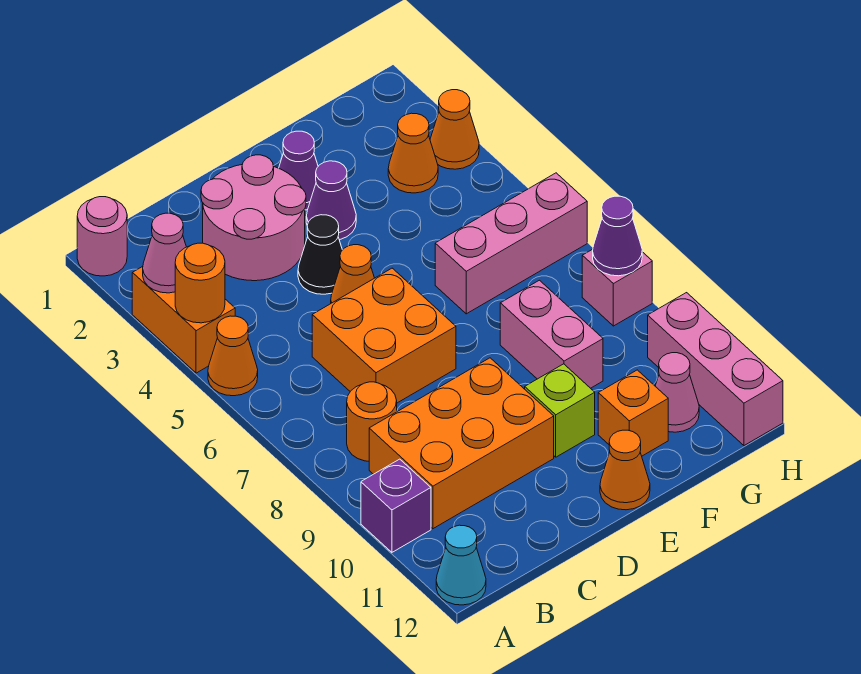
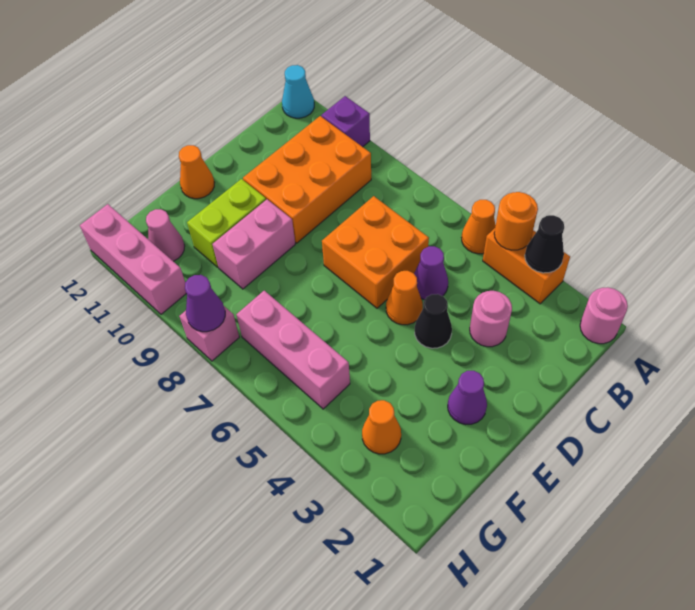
pink 1x1 cone [143,213,186,293] -> black 1x1 cone [525,215,564,273]
orange 1x1 round brick [347,382,397,461] -> none
pink 2x2 round brick [201,155,306,281] -> pink 1x1 round brick [470,291,512,347]
purple 1x1 cone [306,161,356,240] -> purple 1x1 cone moved to [414,246,448,300]
lime 1x1 brick [525,364,595,457] -> lime 1x2 brick [187,179,266,267]
pink 1x3 brick [435,173,587,314] -> pink 1x3 brick turned to [236,291,350,409]
pink 1x2 brick [500,280,603,388] -> pink 1x2 brick turned to [213,199,295,289]
orange 1x1 brick [598,370,668,456] -> none
orange 1x1 cone [430,90,479,169] -> none

